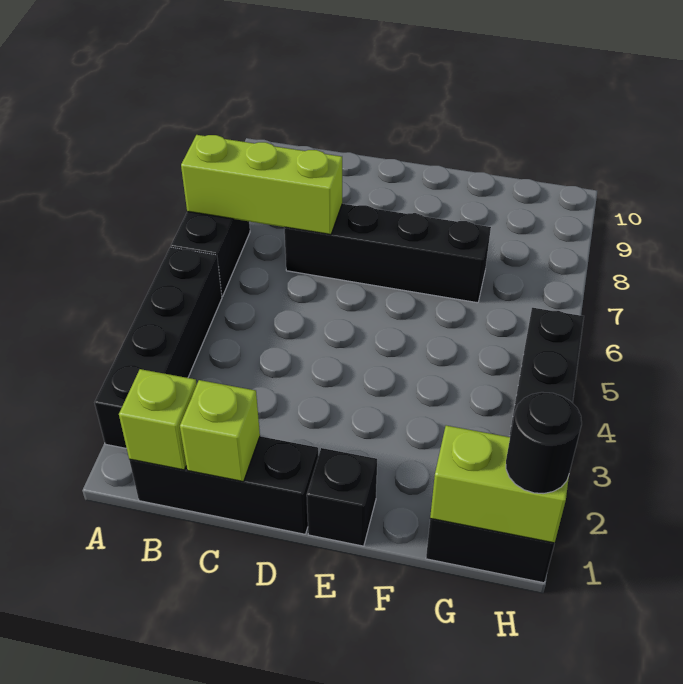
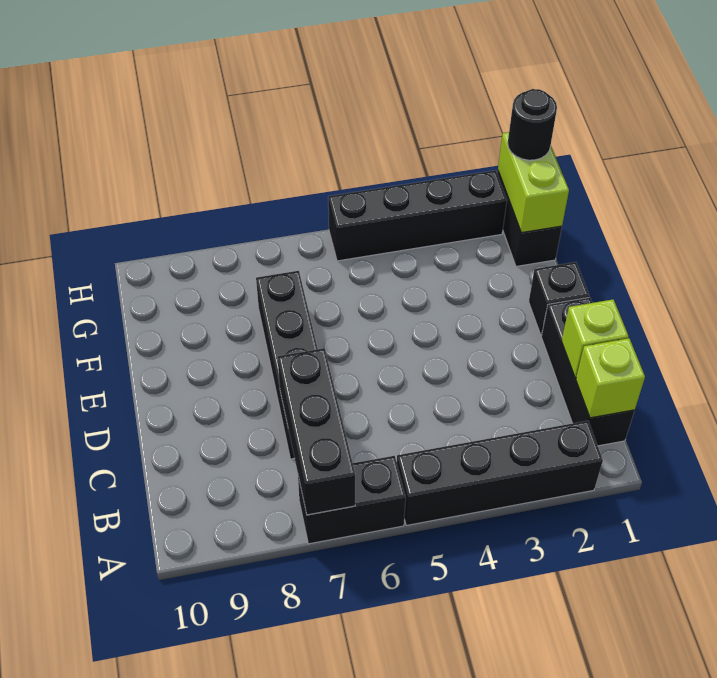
lime 1x3 brick [181,135,342,235] -> black 1x3 brick [277,348,355,515]

